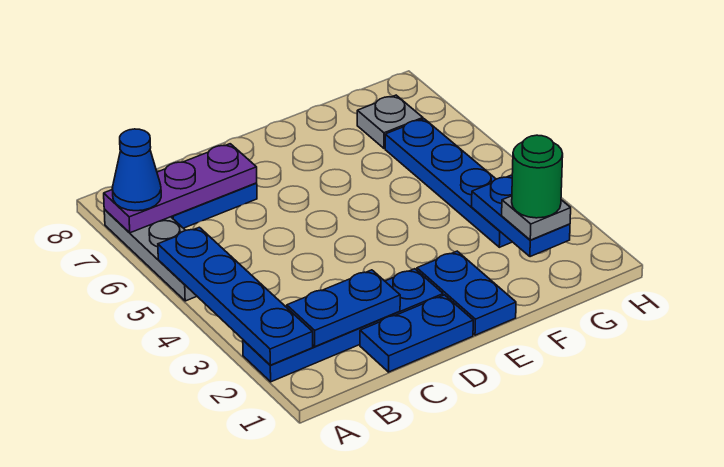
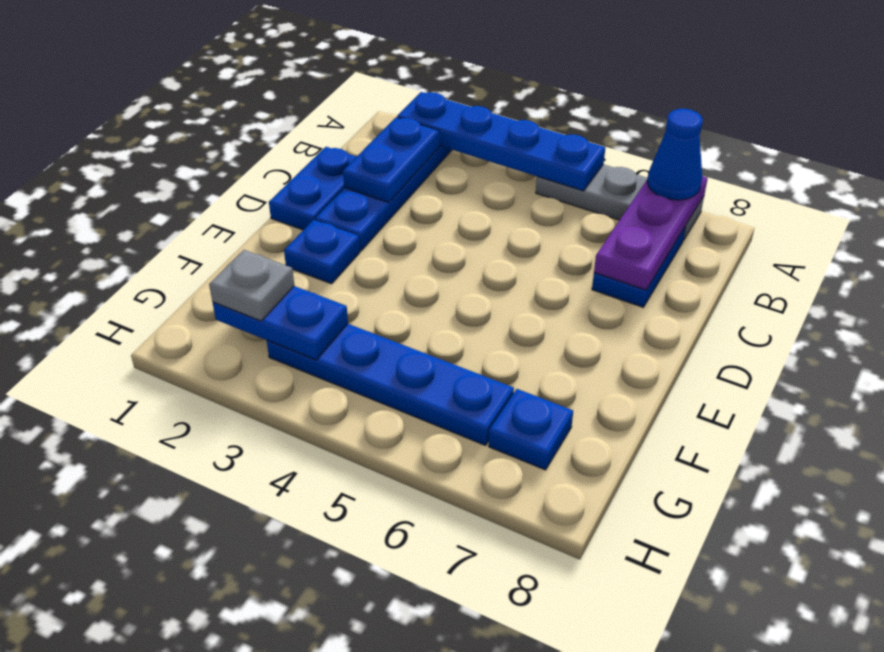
blue 1x2 plate [417,251,516,335] -> blue 1x1 plate [284,220,360,284]
green 1x1 round brick [512,135,563,218] -> none
grey 1x1 plate [357,95,423,148] -> blue 1x1 plate [488,389,573,470]

